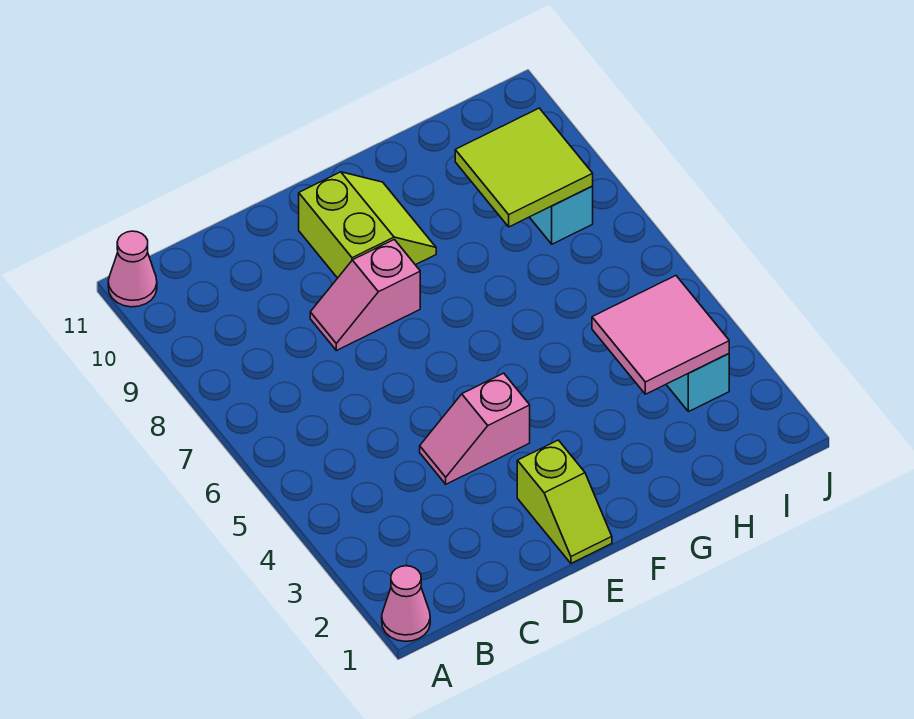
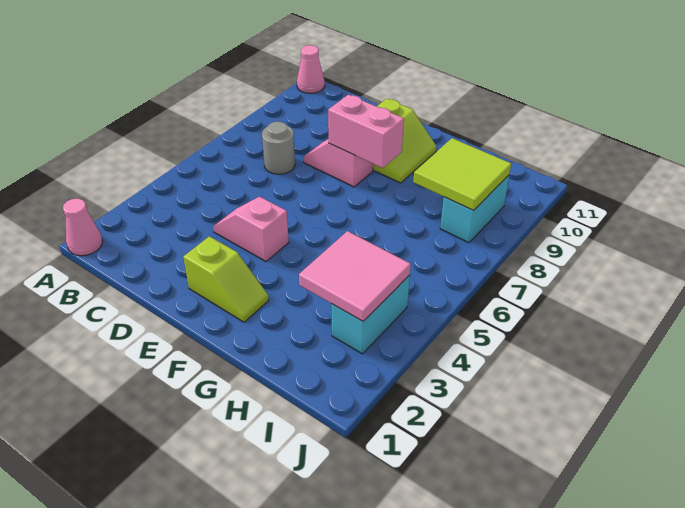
none -> grey 1x1 round brick [262,122,295,174]
lime 1x2 slope [517,440,612,563] -> lime 1x2 slope turned to [183,236,269,322]
none -> pink 1x2 brick [328,95,404,168]

